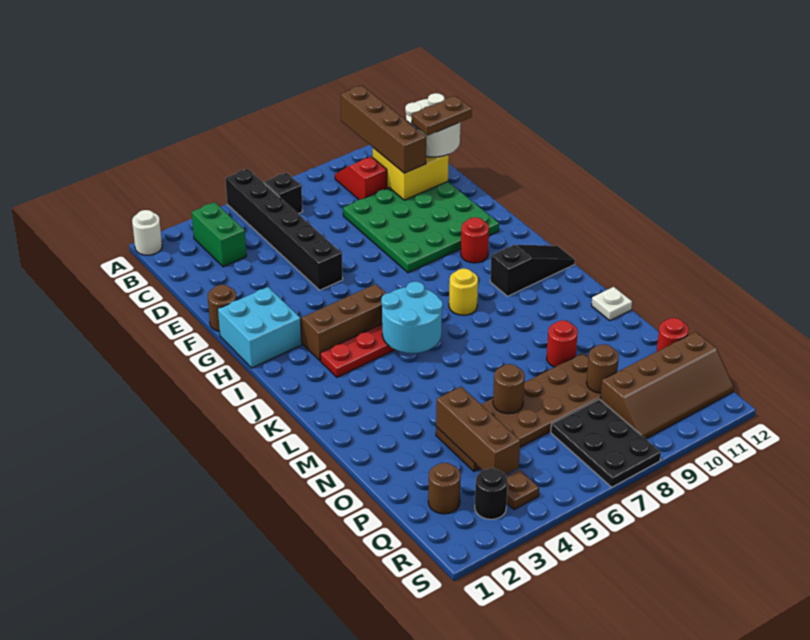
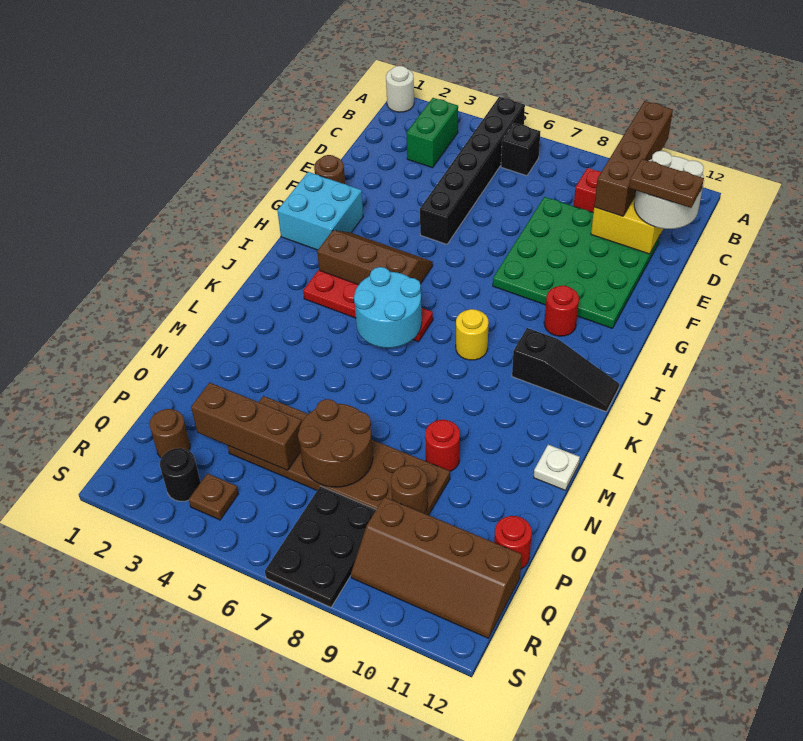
brown 1x3 brick [436,387,520,475] -> brown 1x3 brick turned to [191,383,302,470]
brown 1x1 round brick [493,364,525,414] -> brown 2x2 round brick [298,399,373,487]

